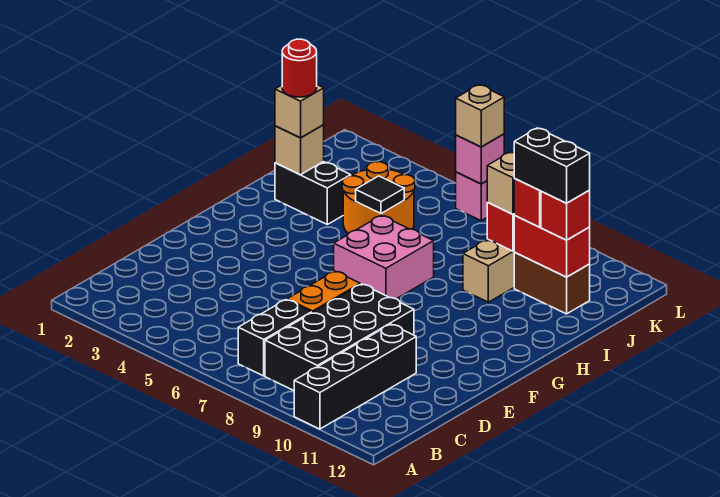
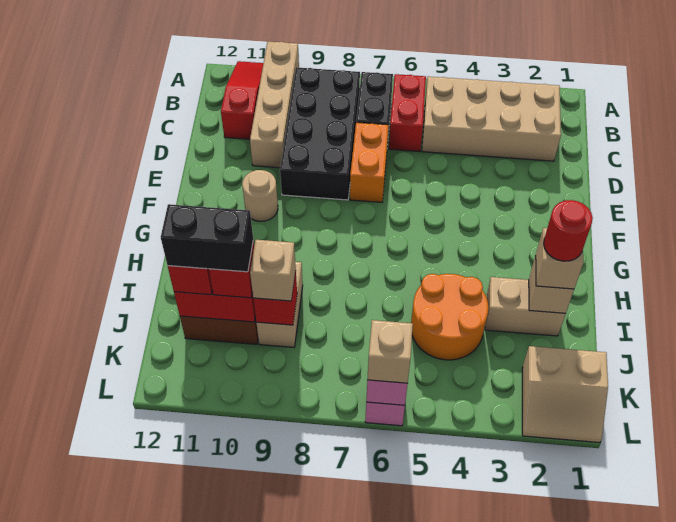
black 1x4 brick [294,324,416,429] -> tan 1x4 brick [250,42,299,168]
none -> red 1x3 slope [221,61,263,139]
none -> tan 2x4 brick [422,77,561,161]
none -> red 1x2 brick [389,74,426,152]
none -> tan 1x1 round brick [242,170,278,221]
pink 2x2 brick [334,216,434,299] -> none
black 1x2 brick [275,162,351,224] -> tan 1x2 brick [485,277,565,336]
black 1x1 tile [356,176,404,213] -> none
none -> tan 2x2 slope [522,346,608,443]

